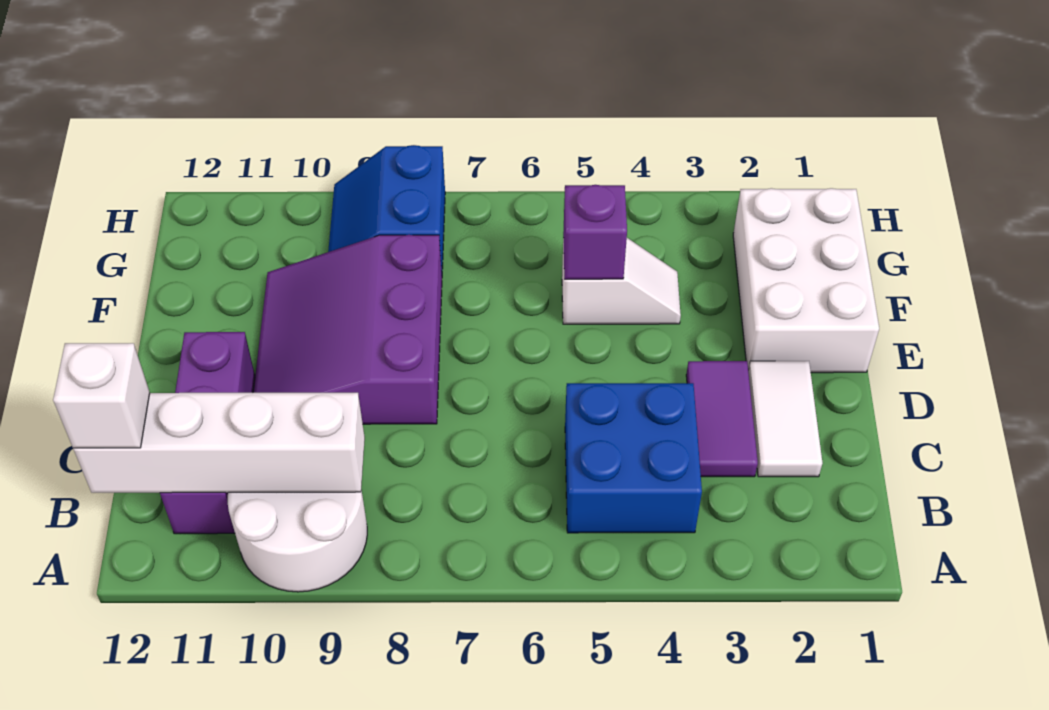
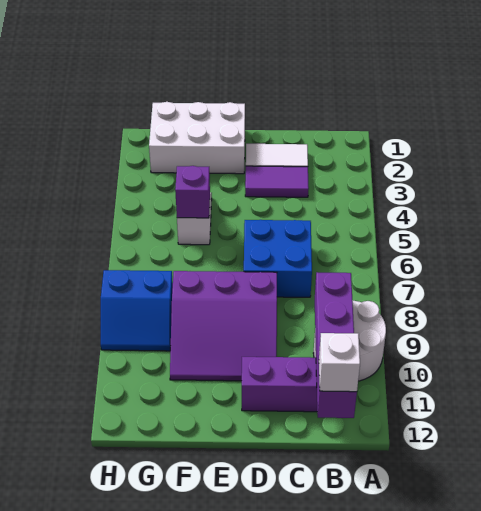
blue 2x2 brick [565,383,702,533] -> blue 2x2 brick moved to [244,220,312,297]
white 1x4 brick [73,393,365,493] -> purple 1x4 brick [315,272,357,418]

